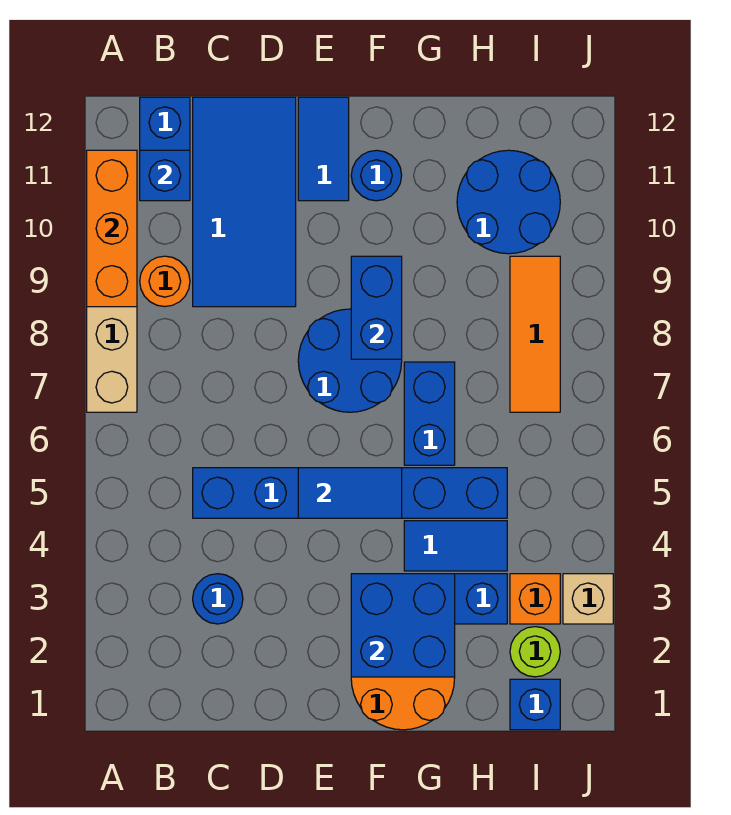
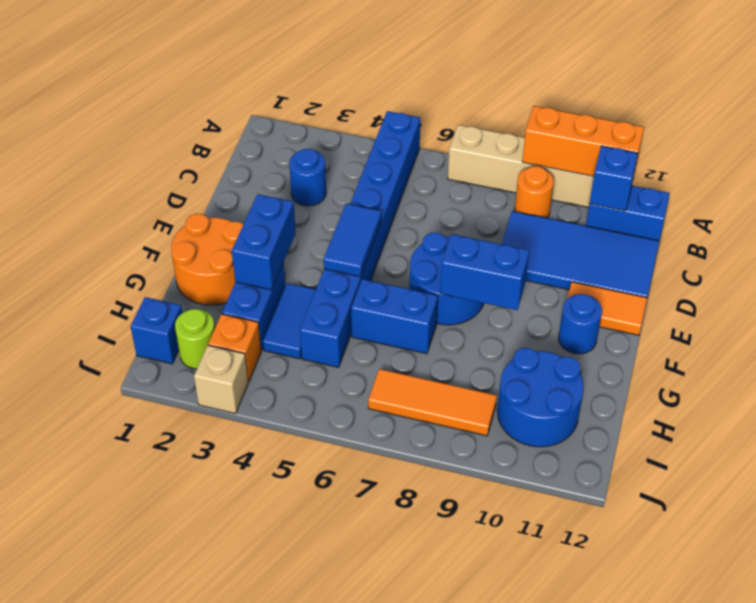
blue 1x6 brick [193,468,507,518] -> blue 1x8 brick [300,111,420,367]
blue 1x2 tile [298,97,349,201] -> orange 1x2 tile [567,282,647,335]
blue 2x2 brick [351,574,455,677] -> blue 1x2 brick [232,194,296,290]

